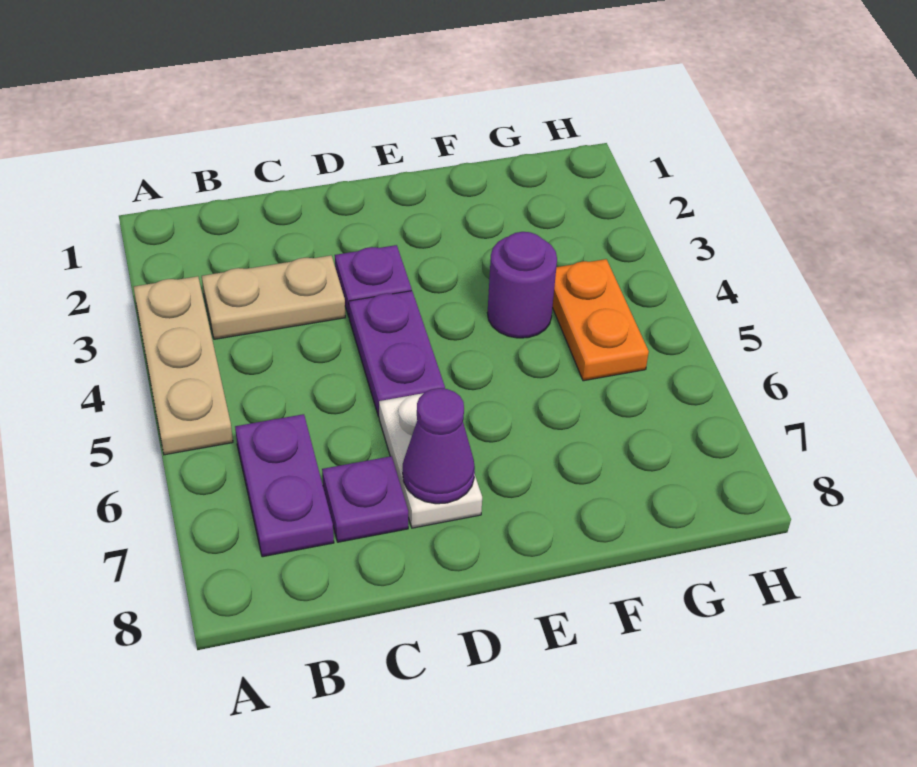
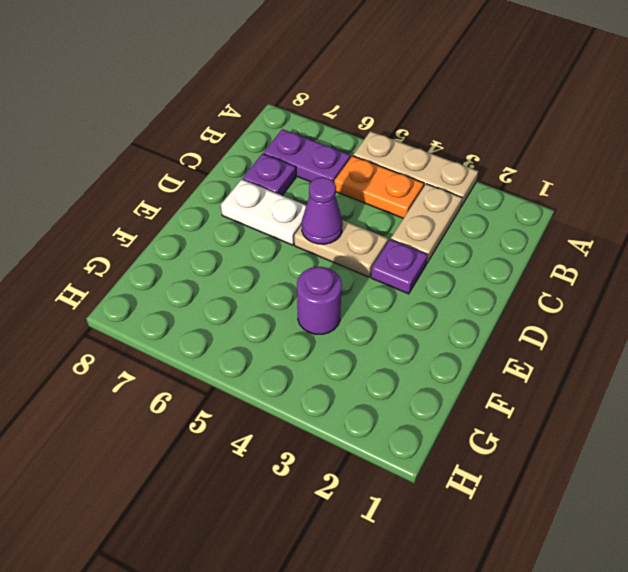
purple 1x2 plate [349,291,445,417] -> tan 1x2 plate [294,220,388,277]
purple 1x1 cone [403,388,475,504] -> purple 1x1 cone moved to [302,177,343,244]
orange 1x2 plate [552,259,649,381] -> orange 1x2 plate moved to [334,156,424,218]

